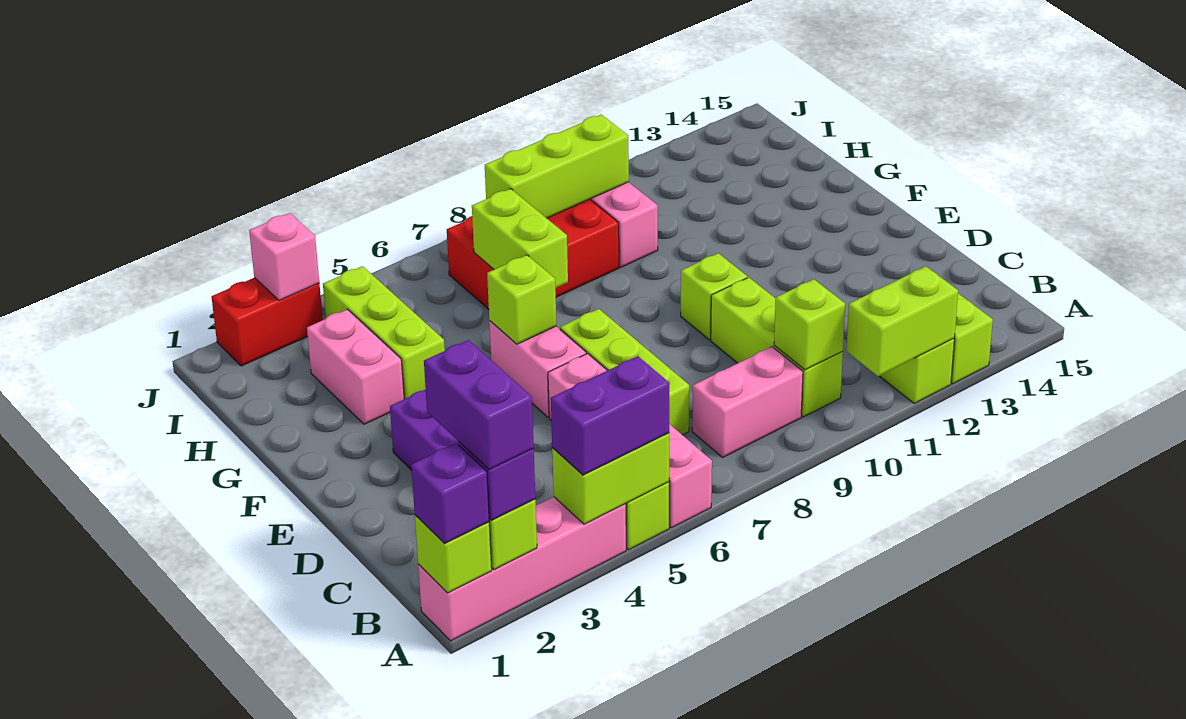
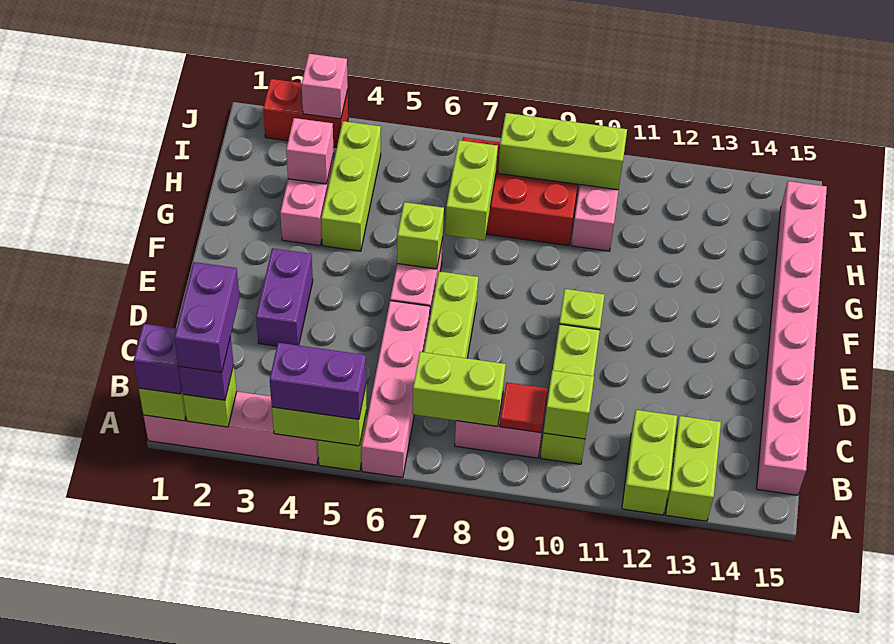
lime 1x2 brick [846,266,958,376] -> lime 1x2 brick moved to [412,352,506,426]
none -> red 1x1 tile [500,382,548,433]
none -> pink 1x8 brick [757,181,827,495]
none -> pink 1x1 brick [286,118,334,184]

